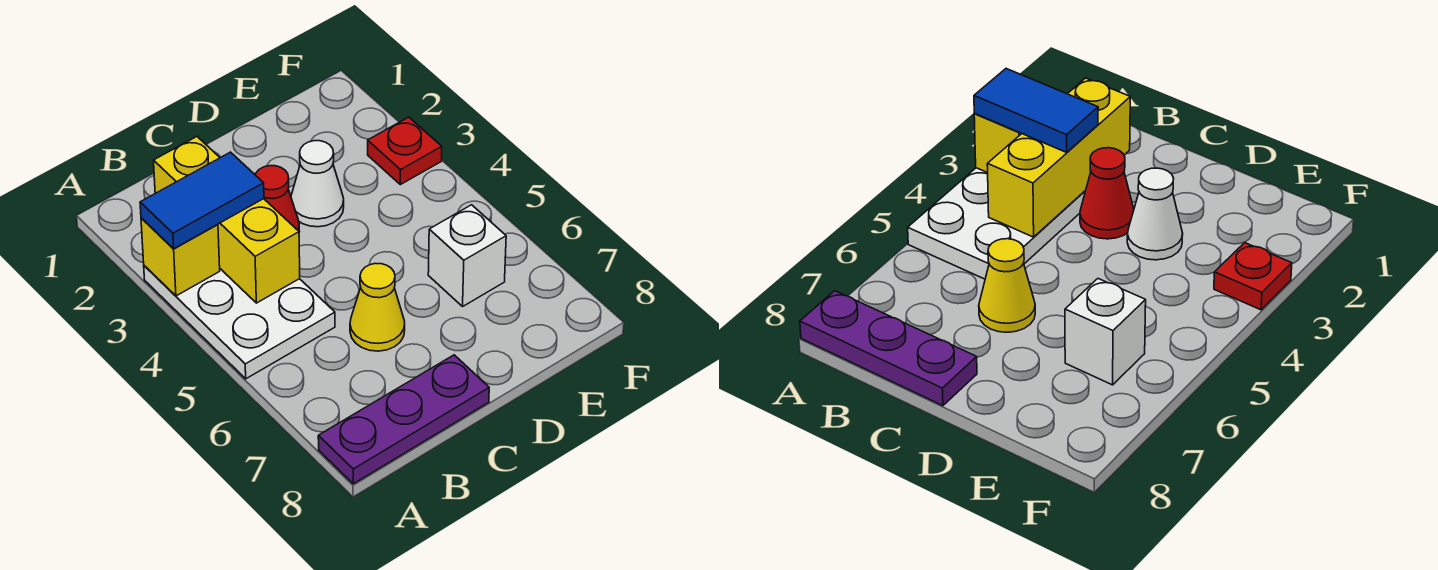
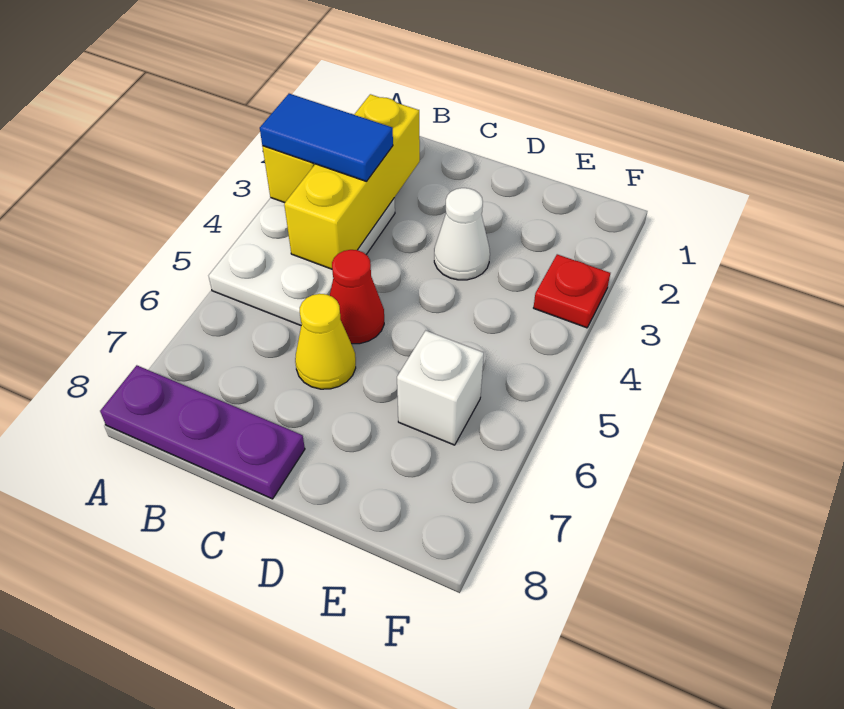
red 1x1 cone [255,166,300,232] -> red 1x1 cone moved to [330,250,384,344]

